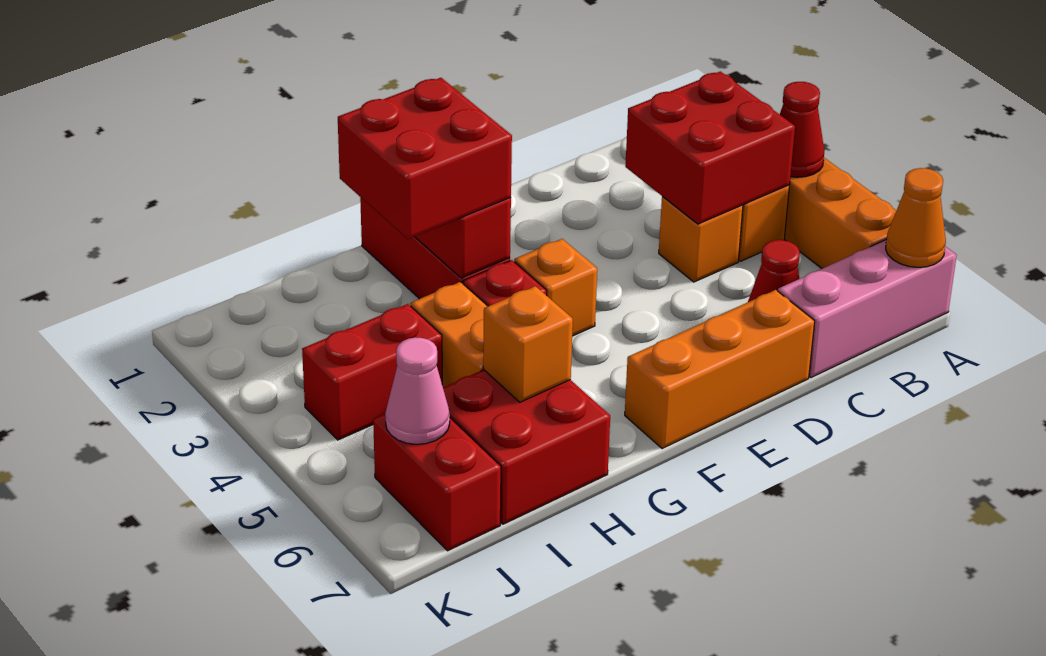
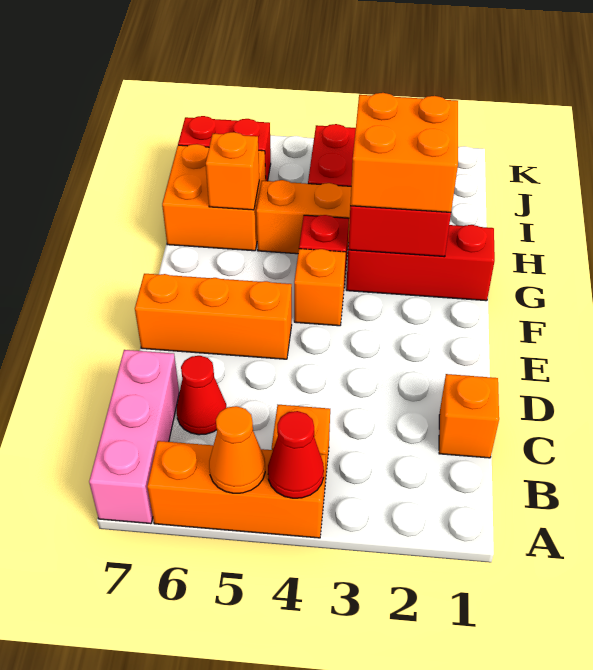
orange 1x1 cone [886,168,946,267] -> orange 1x1 cone moved to [209,406,265,493]
red 2x2 brick [625,71,795,224] -> none
orange 1x1 brick [659,196,743,282] -> orange 1x1 brick moved to [439,374,499,458]
orange 1x3 brick [625,290,815,449] -> orange 1x3 brick turned to [135,274,292,359]
red 2x2 brick [338,78,512,239] -> orange 2x2 brick [350,93,458,212]
red 2x2 brick [443,370,610,524] -> orange 2x2 brick [162,144,266,251]
pink 1x1 cone [385,337,450,444] -> none

